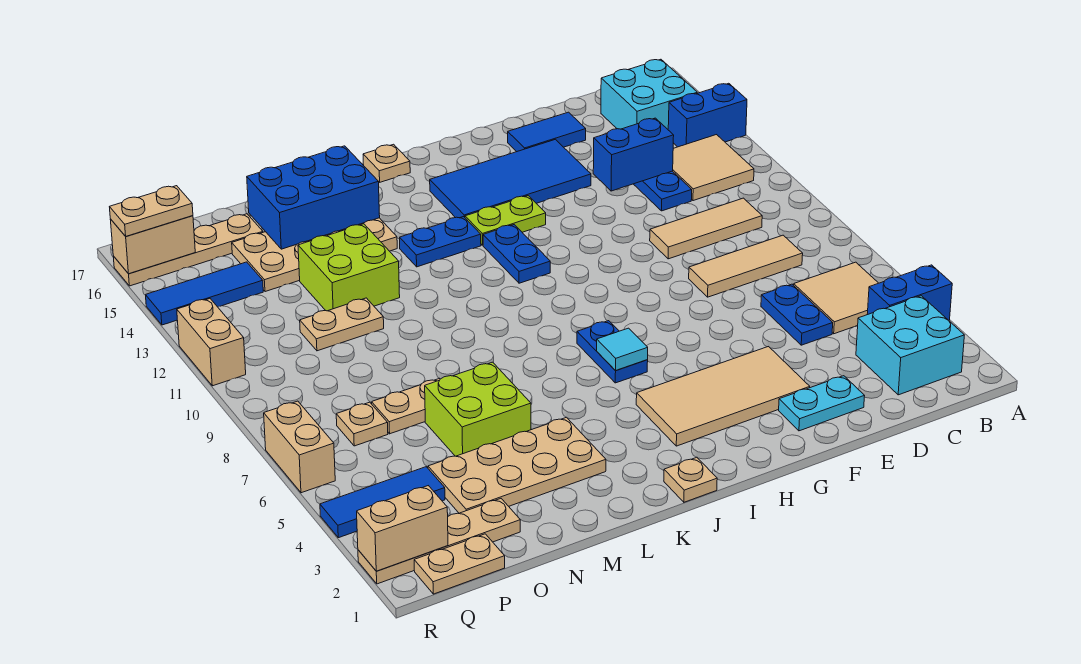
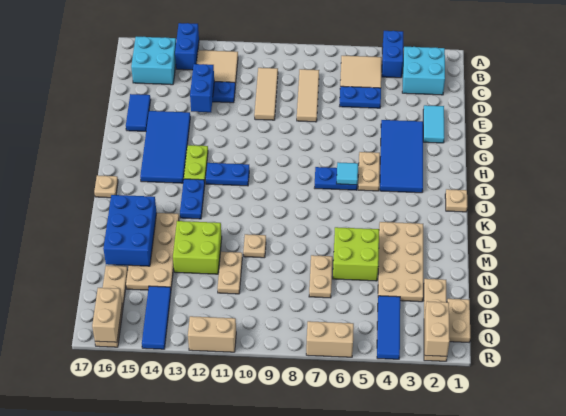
cyan 1x2 plate [779,376,864,431] -> cyan 1x2 tile [423,105,444,143]
tan 2x4 tile [636,347,810,446] -> blue 2x4 tile [380,120,423,193]
tan 1x1 plate [336,402,388,446] -> tan 1x1 plate moved to [243,234,266,258]
tan 1x2 plate [110,186,193,236] -> tan 1x2 plate moved to [358,152,380,191]

